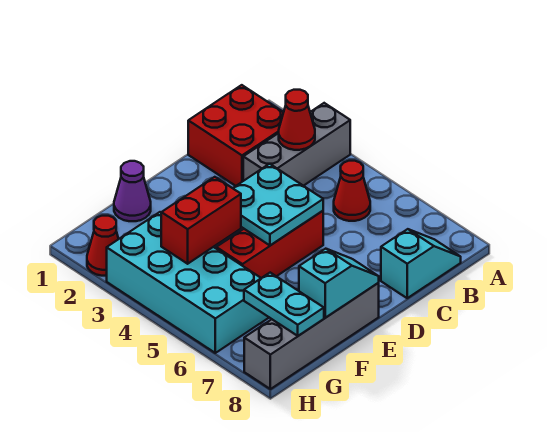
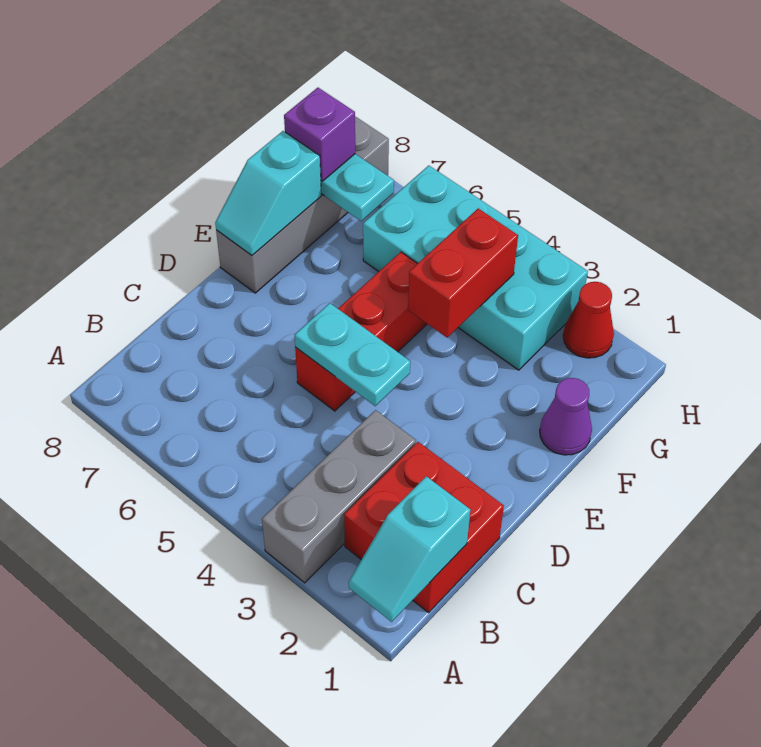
red 1x1 cone [279,90,315,150] -> none
red 1x1 cone [334,161,370,221] -> none
cyan 1x2 slope [381,229,461,298] -> cyan 1x2 slope moved to [349,476,470,622]
cyan 2x2 plate [233,164,323,245] -> cyan 1x2 plate [295,303,410,406]
none -> purple 1x1 brick [284,88,355,181]

